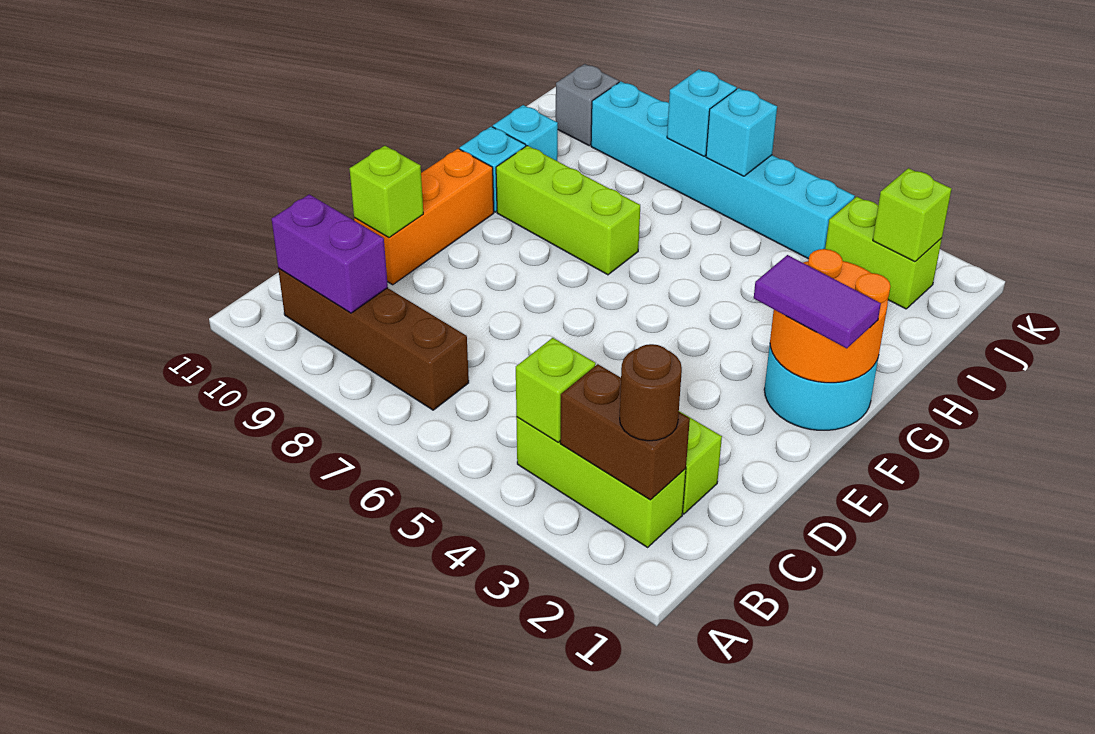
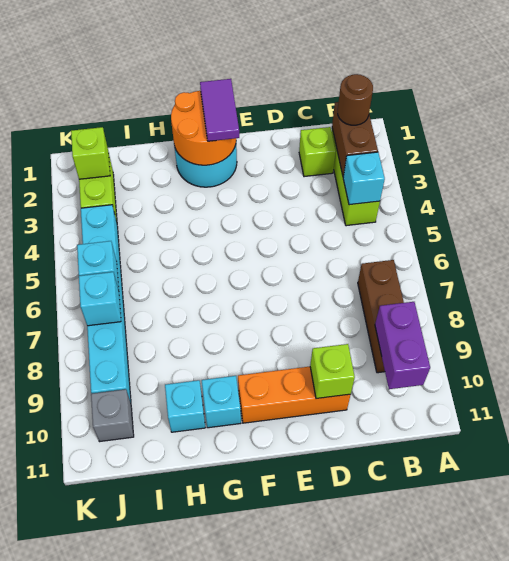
lime 1x1 brick [516,338,596,442] -> cyan 1x1 brick [343,152,385,205]
brown 1x4 brick [278,268,469,410] -> brown 1x3 brick [358,260,404,373]
lime 1x3 brick [496,146,640,275] -> none

